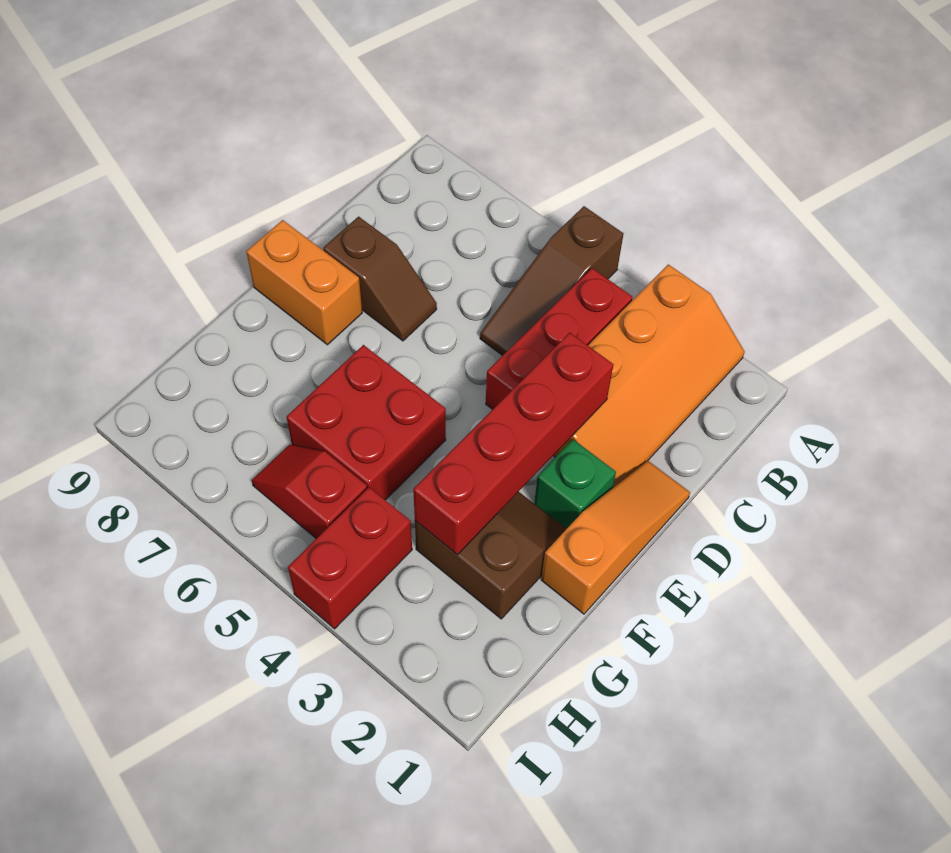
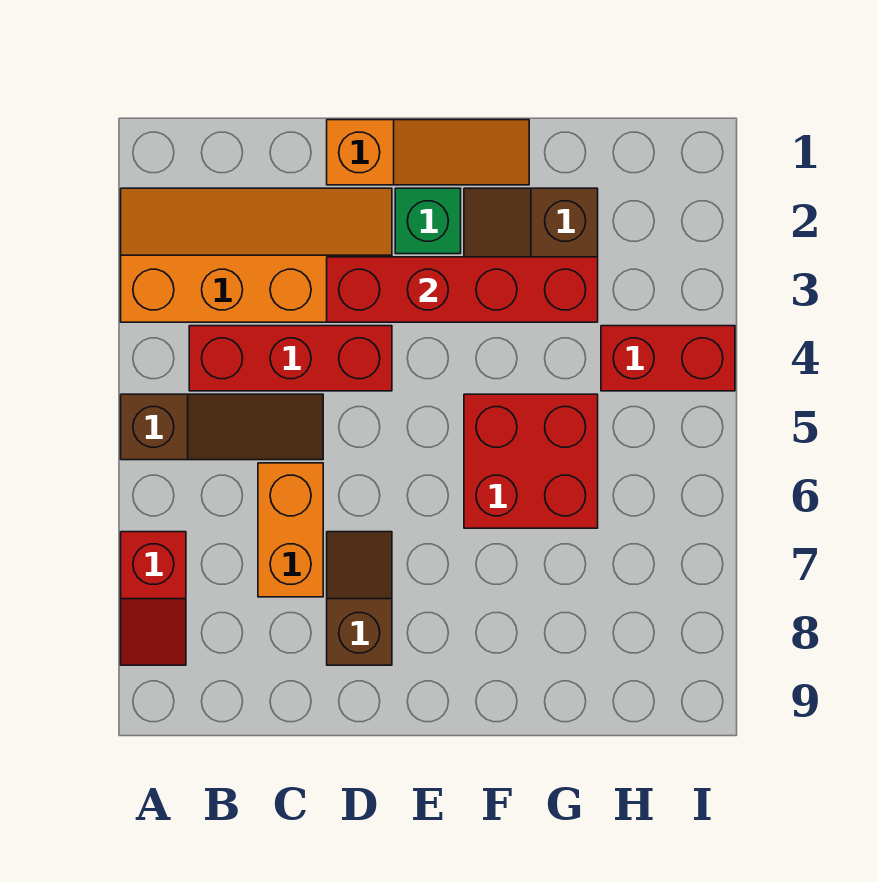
orange 1x3 slope [541,461,690,614] -> orange 1x3 slope turned to [327,120,529,185]
orange 1x2 brick [246,220,362,345] -> orange 1x2 brick moved to [258,463,323,597]
red 1x2 slope [252,445,367,539] -> red 1x2 slope moved to [121,532,186,665]

